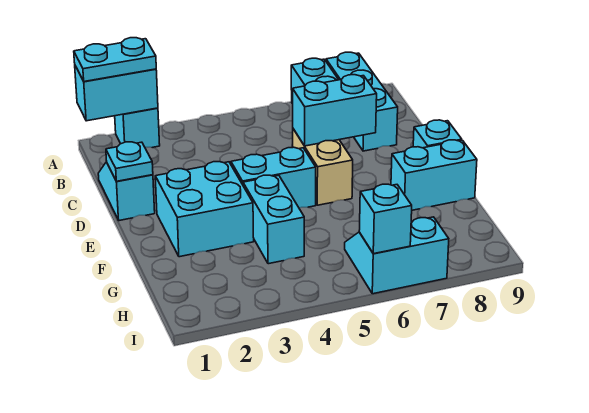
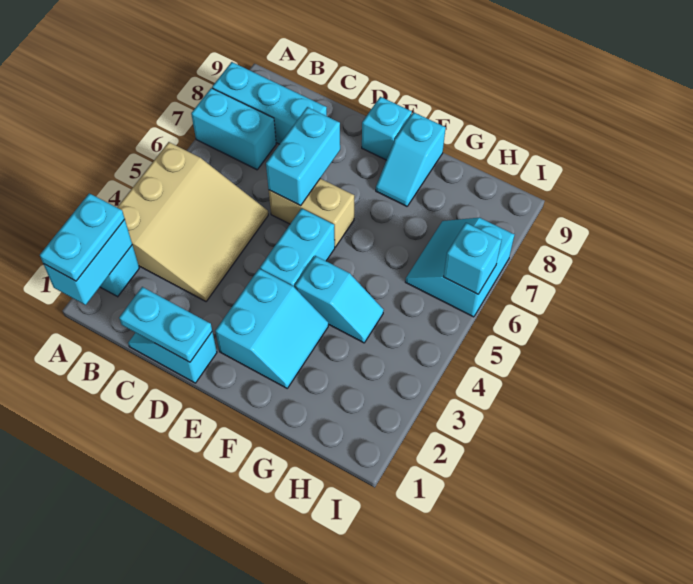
none -> tan 3x3 slope [117,142,268,301]
cyan 1x1 plate [106,142,153,181] -> cyan 1x2 plate [119,287,212,362]
cyan 2x2 brick [155,162,254,257] -> cyan 2x2 slope [215,269,328,388]
cyan 1x2 brick [243,175,304,264] -> cyan 1x2 slope [295,256,384,343]
cyan 1x2 brick [391,140,477,210] -> cyan 1x2 slope [376,112,446,206]

